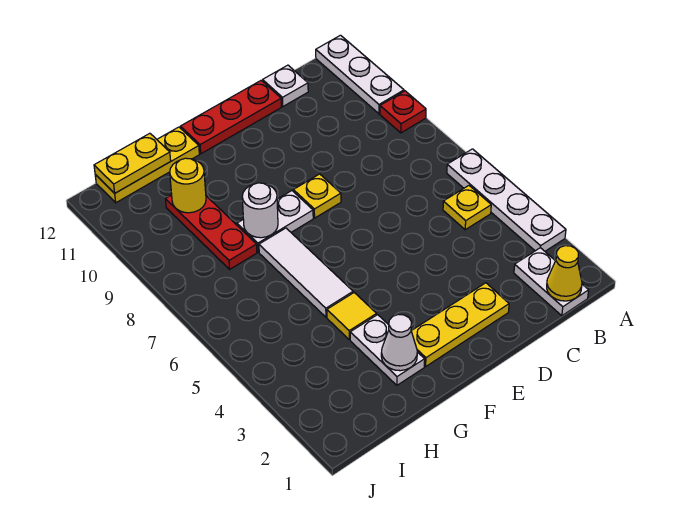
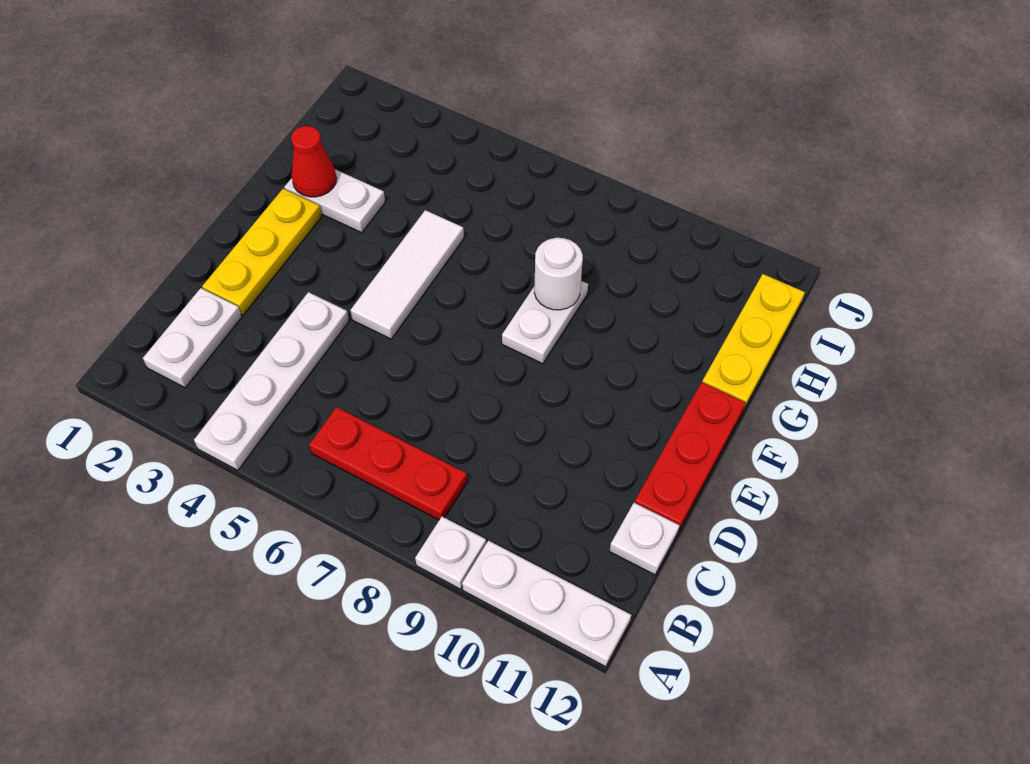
white 1x4 plate [447,149,566,251] -> white 1x4 plate turned to [194,292,349,470]
red 1x1 plate [380,91,426,133] -> white 1x1 plate [415,517,486,589]
white 1x2 plate [514,248,589,316] -> white 1x2 plate turned to [143,288,242,388]
yellow 1x1 cone [547,246,582,301] -> none
yellow 1x1 plate [443,186,491,230] -> none
yellow 1x1 plate [293,174,341,218] -> none
white 1x1 cone [381,314,417,371] -> red 1x1 cone [291,126,336,197]
yellow 1x1 tile [327,293,377,339] -> none
white 1x3 tile [259,228,353,317] -> white 1x3 tile turned to [350,210,464,339]
red 1x3 plate [166,195,257,269] -> red 1x3 plate moved to [309,407,467,520]
yellow 1x1 round brick [170,158,206,213] -> none
yellow 1x2 plate [94,133,171,193] -> none

